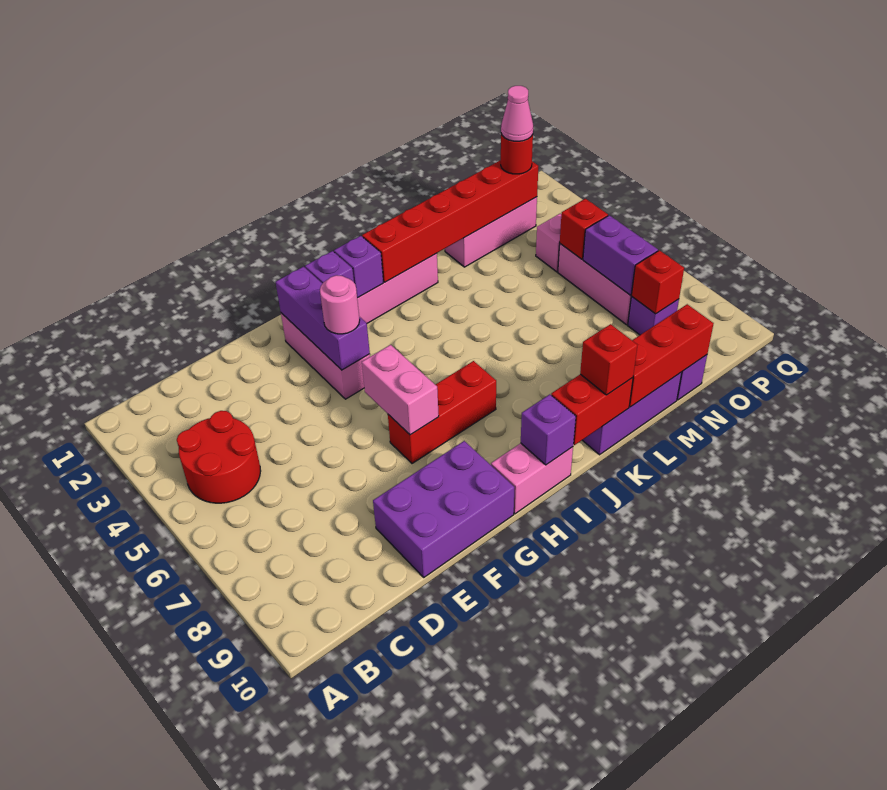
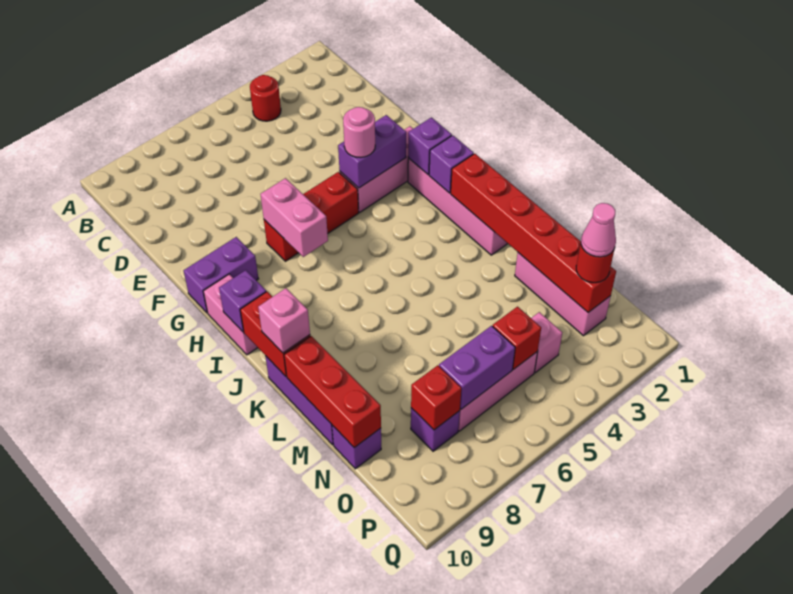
red 2x2 round brick [177,411,261,503] -> red 1x1 round brick [250,75,281,121]
purple 2x3 brick [373,441,514,577] -> purple 1x2 brick [184,237,258,313]
purple 1x3 brick [276,267,370,370] -> purple 1x2 brick [338,115,406,188]
pink 1x2 brick [362,345,439,435] -> pink 1x2 brick turned to [260,178,328,257]
red 1x3 brick [388,361,496,464] -> red 1x3 brick turned to [264,172,359,261]
red 1x1 brick [580,324,638,395] -> pink 1x1 brick [258,288,310,353]

